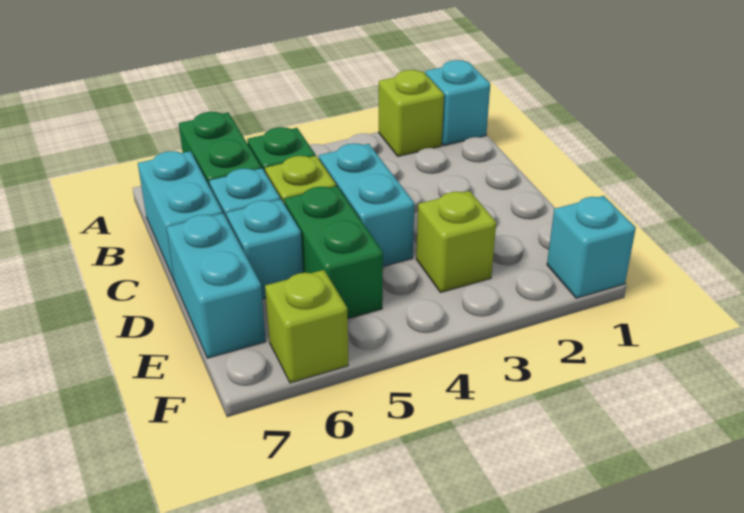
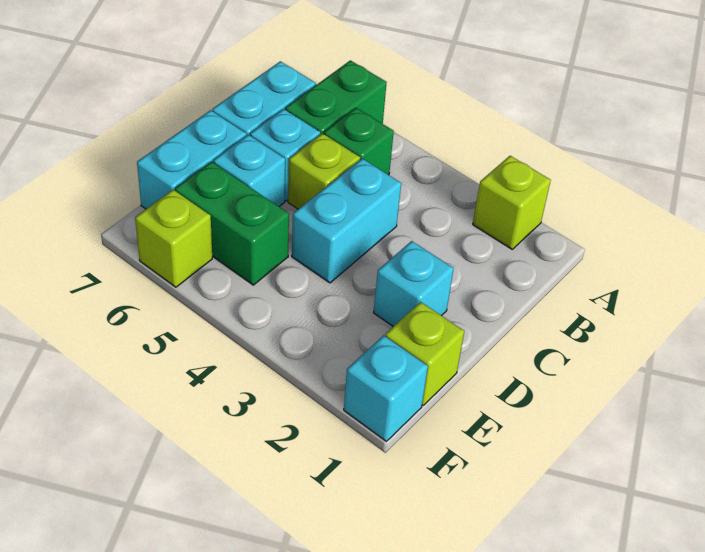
cyan 1x1 brick [425,60,490,146] -> cyan 1x1 brick moved to [374,241,454,326]
green 1x2 brick [284,186,383,319] -> green 1x2 brick turned to [175,162,289,285]
lime 1x1 brick [416,191,496,293] -> lime 1x1 brick moved to [385,302,464,405]

